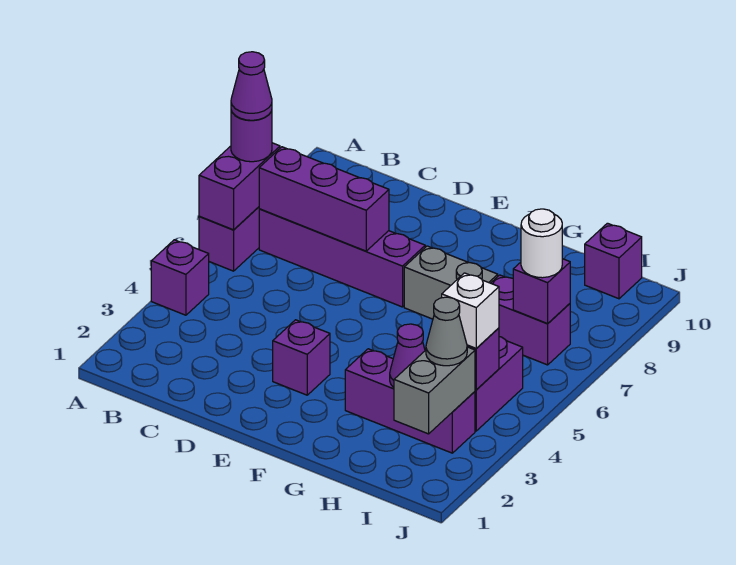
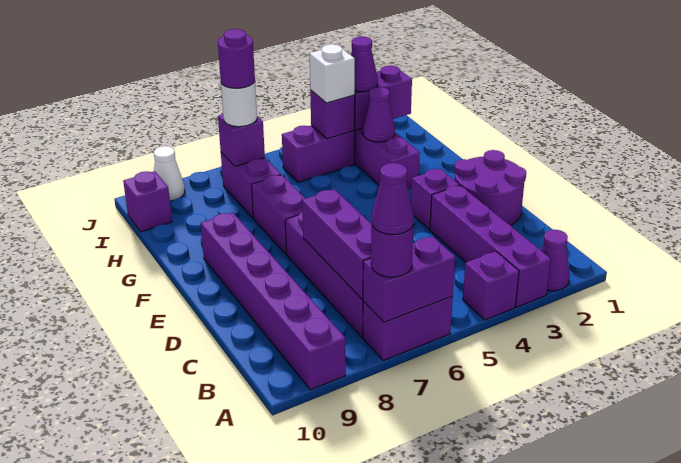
none -> purple 1x1 cone [541,230,570,291]
none -> purple 1x4 brick [430,185,551,307]
none -> purple 1x6 brick [201,213,346,390]
none -> purple 2x2 round brick [454,150,526,225]
grey 1x2 brick [404,246,498,319] -> purple 1x2 brick [251,175,306,254]
grey 1x2 brick [394,347,475,434] -> purple 1x2 brick [355,65,412,130]
grey 1x1 cone [426,297,467,366] -> purple 1x1 cone [351,36,378,92]
none -> purple 1x1 round brick [218,29,255,88]
none -> white 1x1 cone [154,146,185,201]

